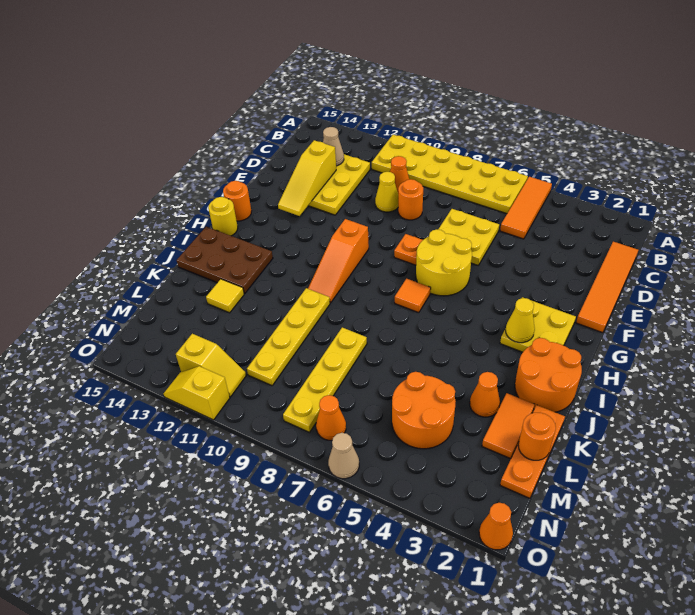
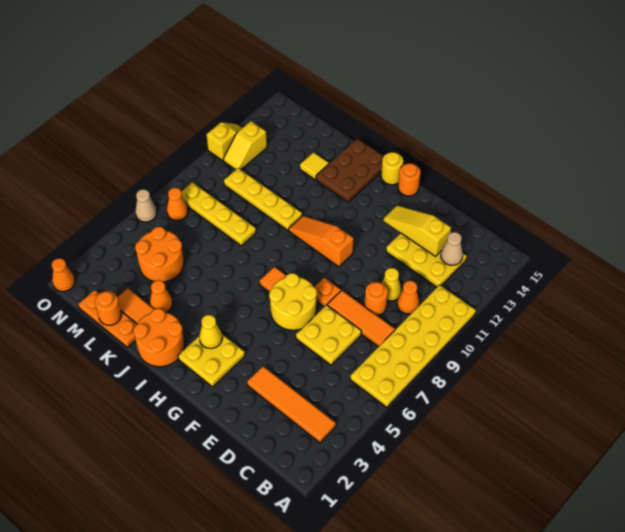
orange 1x3 tile [500,177,552,239] -> orange 1x3 tile moved to [327,290,395,347]
orange 1x4 tile [576,242,638,333] -> orange 1x4 tile moved to [247,366,336,443]

